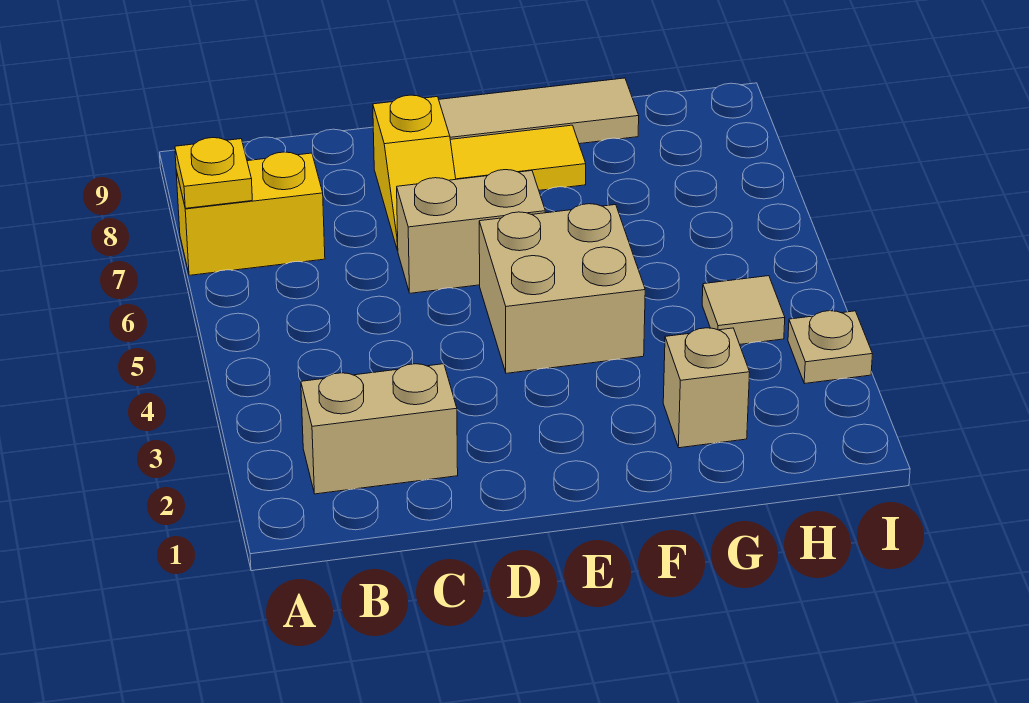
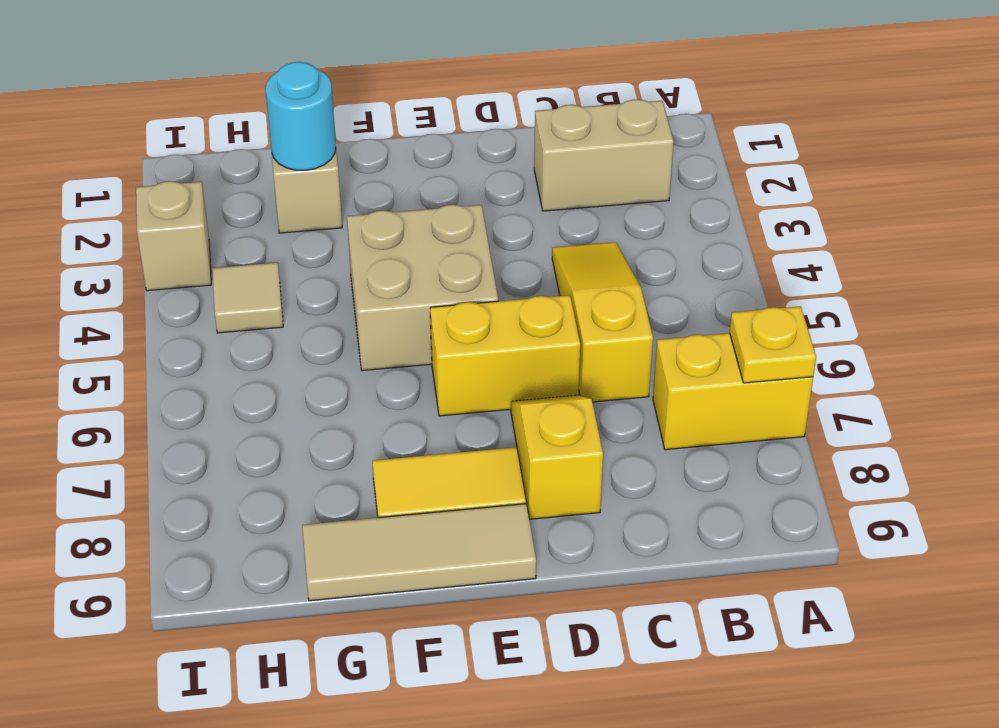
none -> yellow 1x3 slope [552,242,653,402]
tan 1x2 brick [397,170,545,293] -> yellow 1x2 brick [430,295,580,416]
none -> cyan 1x1 round brick [266,62,336,170]
tan 1x1 plate [788,311,872,384] -> tan 1x1 brick [136,181,211,291]

